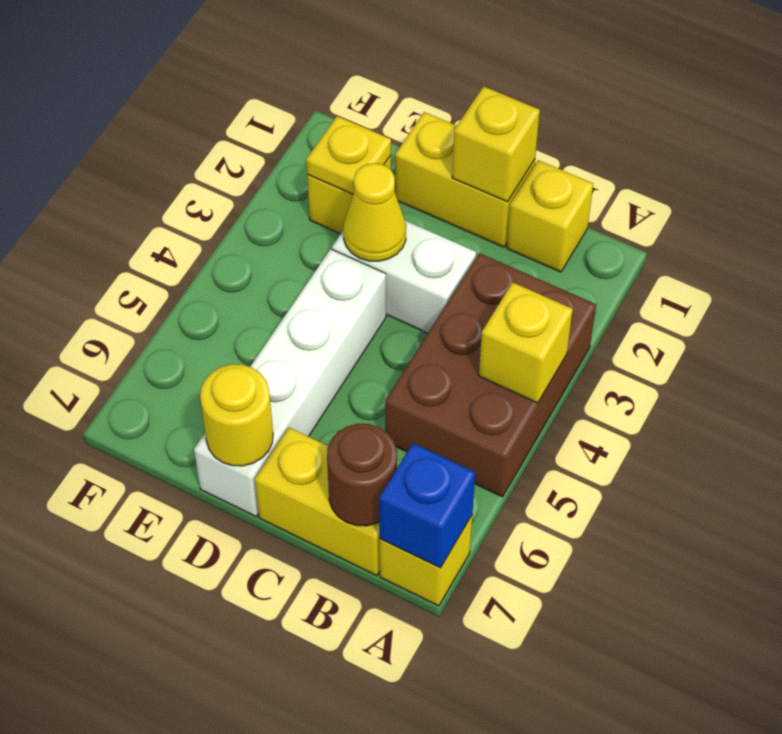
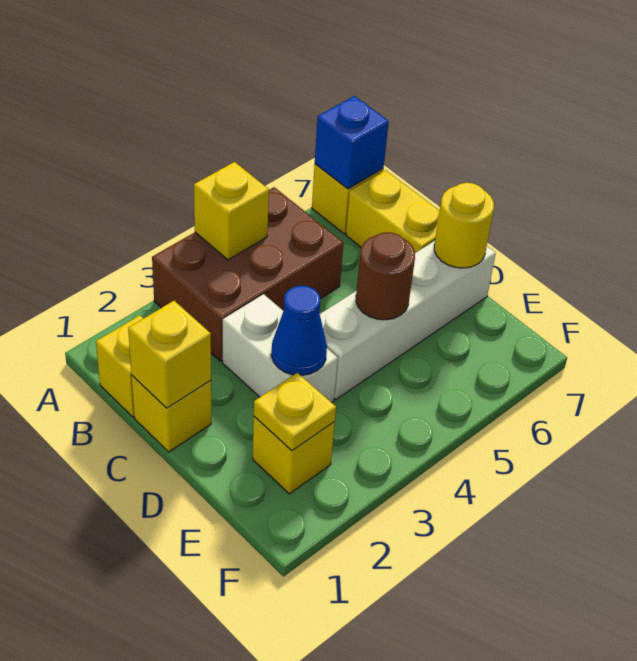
brown 1x1 round brick [327,424,397,526] -> brown 1x1 round brick moved to [356,232,415,320]
yellow 1x2 brick [395,112,535,247] -> yellow 1x1 brick [132,376,211,452]
yellow 1x1 cone [343,163,406,261] -> blue 1x1 cone [271,286,327,375]

